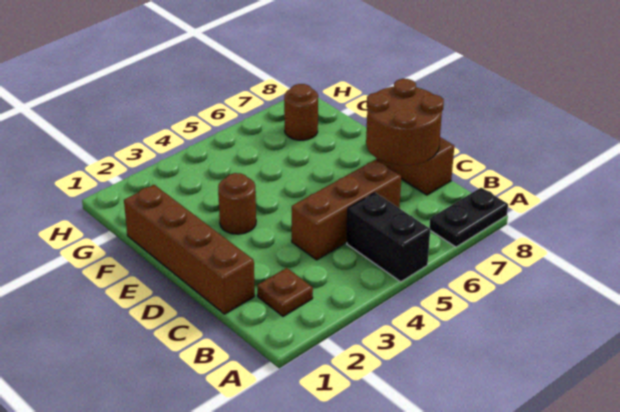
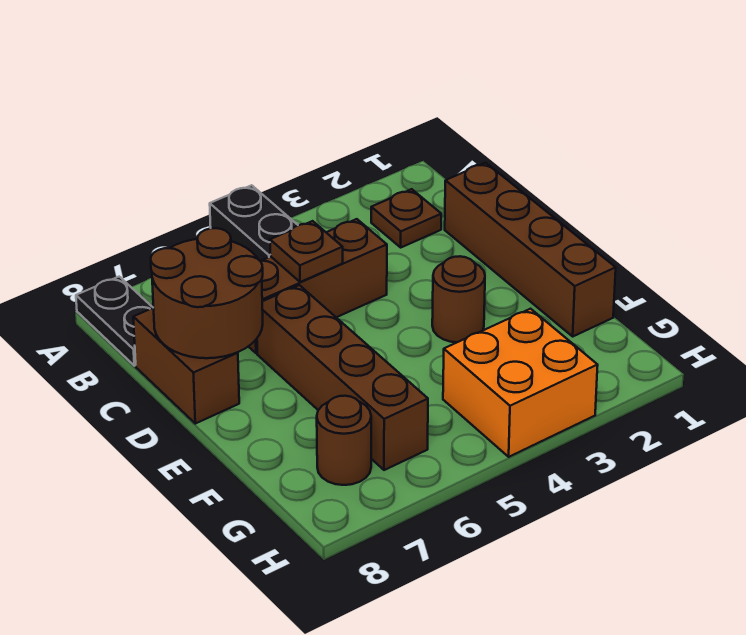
black 1x2 plate [429,188,508,247] -> black 1x2 plate turned to [76,277,153,366]
none -> brown 1x1 plate [270,221,343,282]
none -> brown 1x4 brick [257,285,428,470]
none -> orange 2x2 brick [443,309,598,457]

